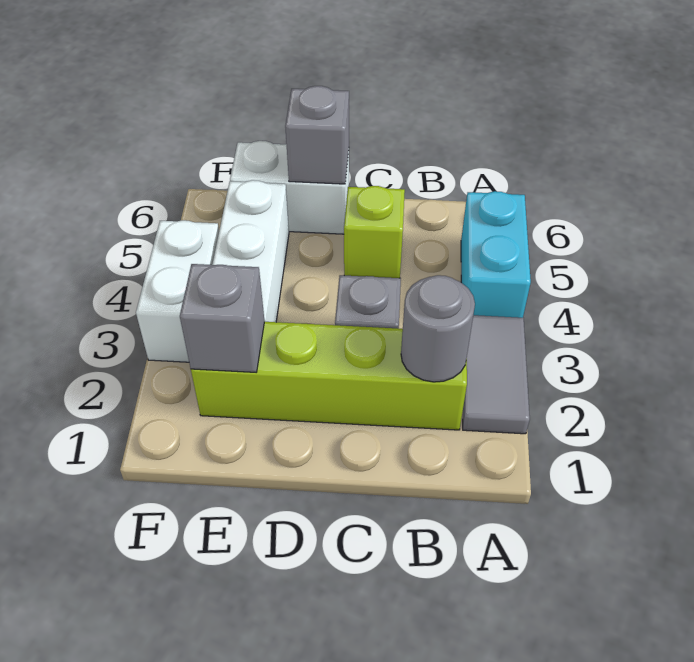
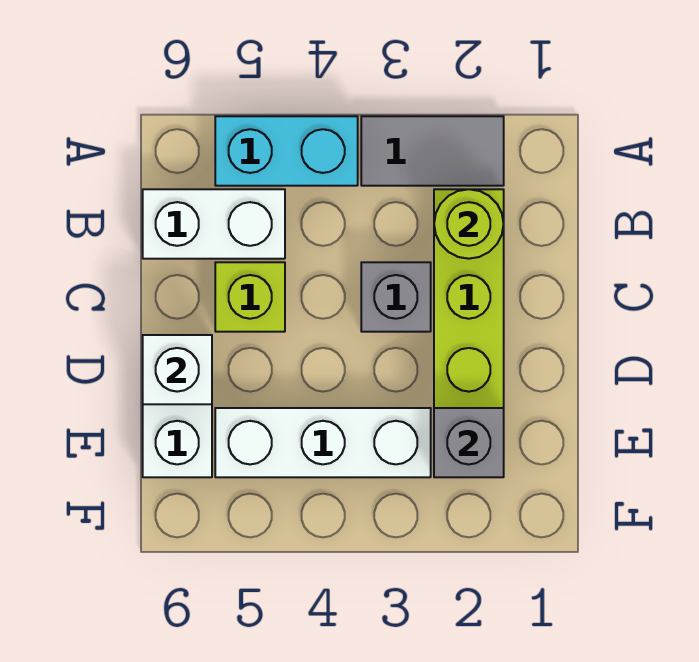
grey 1x1 round brick [401,275,475,382] -> lime 1x1 round brick [434,189,504,259]
grey 1x1 brick [285,86,349,184] -> white 1x1 brick [143,335,212,404]
white 1x2 brick [136,220,219,362] -> white 1x2 brick moved to [143,189,285,259]

